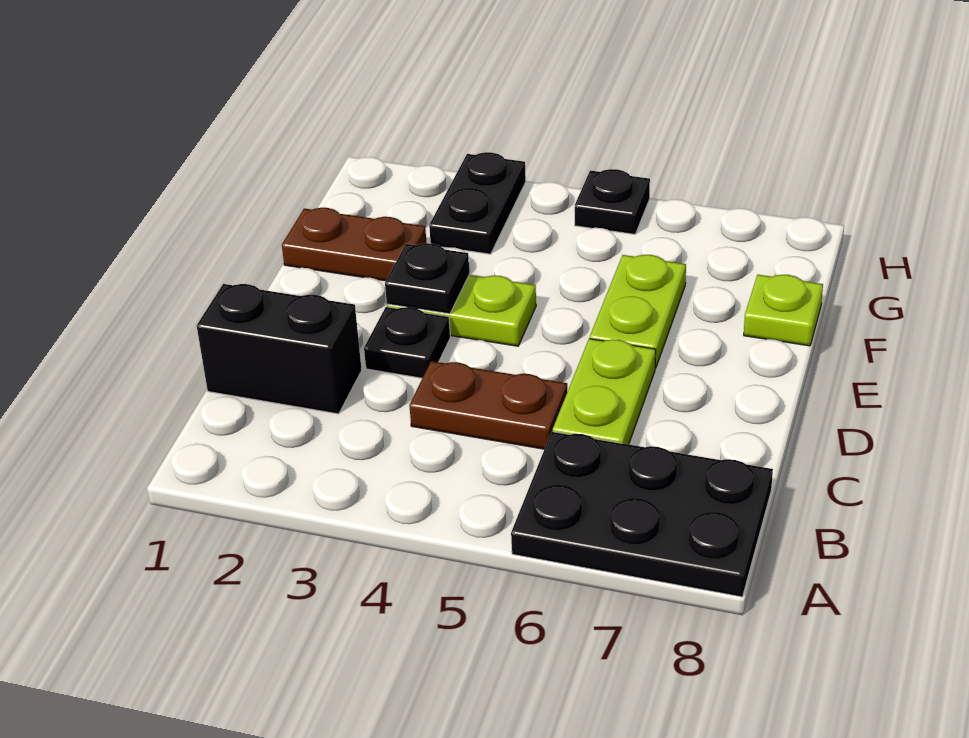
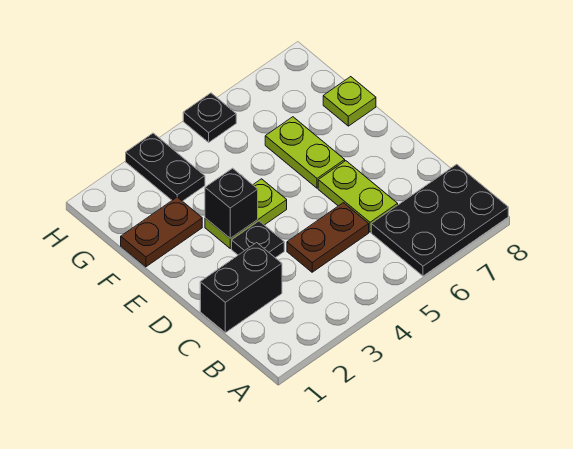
black 1x1 plate [385,243,469,314] -> black 1x1 brick [205,168,258,238]

